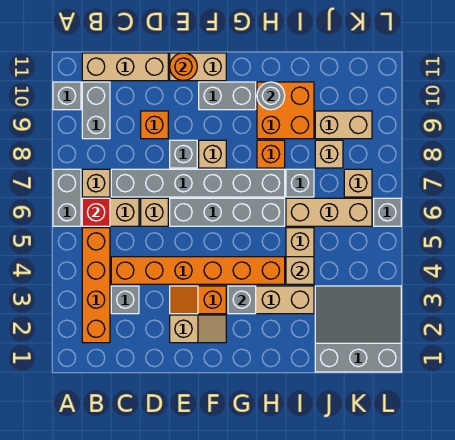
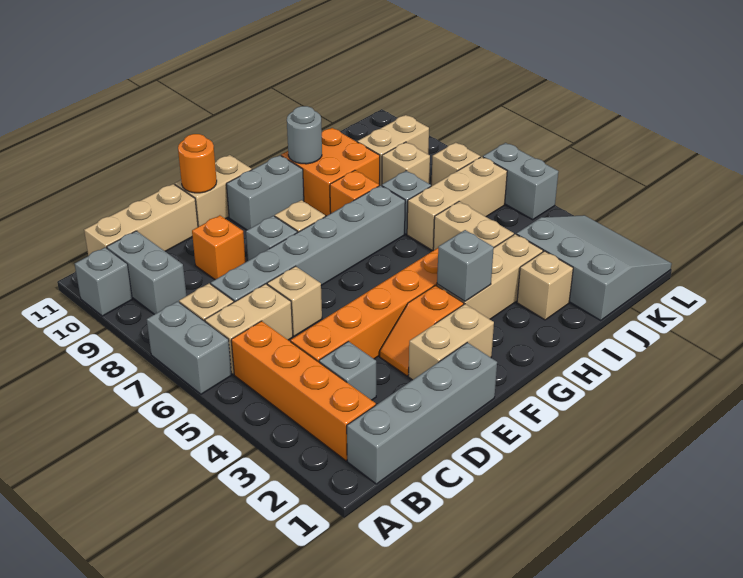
red 1x1 brick [82,198,110,226] -> none
tan 1x2 slope [170,315,226,343] -> tan 1x2 brick [408,304,494,380]
grey 1x4 brick [170,198,285,226] -> grey 1x4 brick moved to [347,342,497,484]
tan 1x1 brick [286,257,314,284] -> tan 1x1 brick moved to [517,251,573,320]
grey 3x3 slope [315,286,401,372] -> grey 3x3 slope turned to [516,215,672,321]
grey 1x1 brick [374,198,401,226] -> grey 1x2 brick [483,143,558,220]

